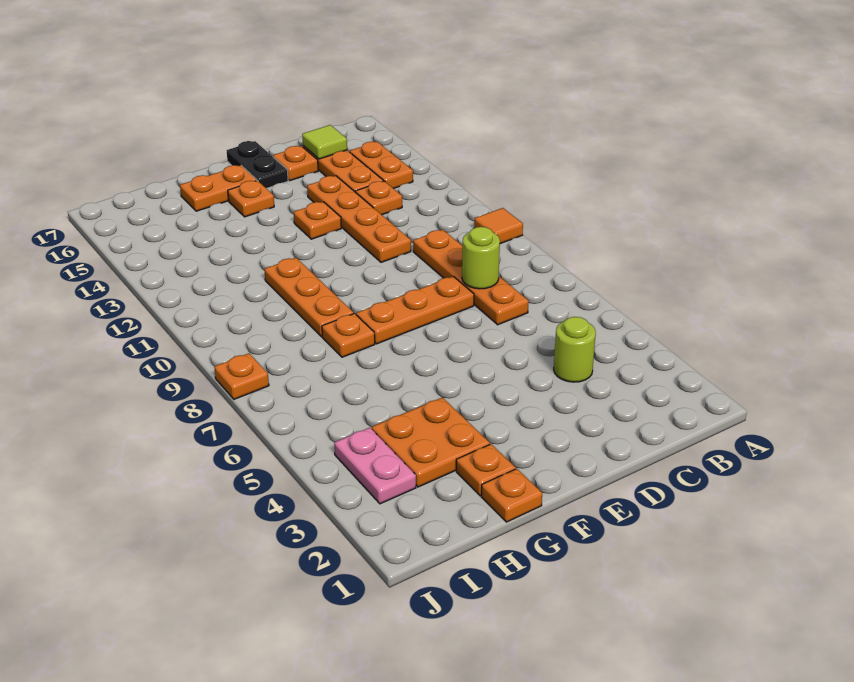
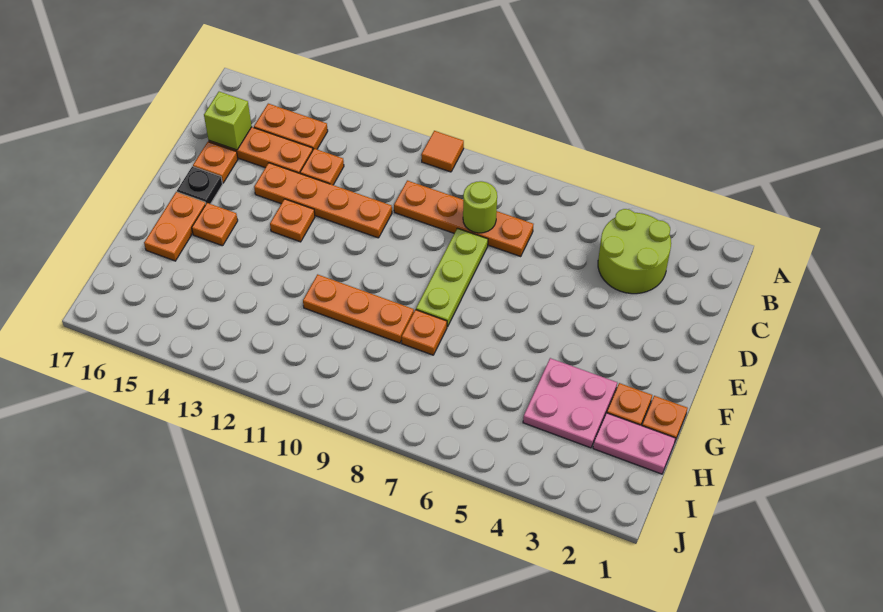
lime 1x1 round brick [554,317,596,382] -> lime 2x2 round brick [598,209,671,294]
lime 1x1 tile [302,125,347,159] -> lime 1x1 brick [204,92,252,150]
orange 1x3 plate [356,276,474,344] -> lime 1x3 plate [416,228,488,327]
black 1x2 plate [227,141,288,188] -> black 1x1 plate [177,167,222,204]
orange 2x2 plate [372,397,490,487] -> pink 2x2 plate [523,358,617,448]
pink 1x2 plate [334,428,416,504] -> pink 1x2 plate moved to [593,413,676,474]
orange 1x1 plate [214,353,269,399] -> none

